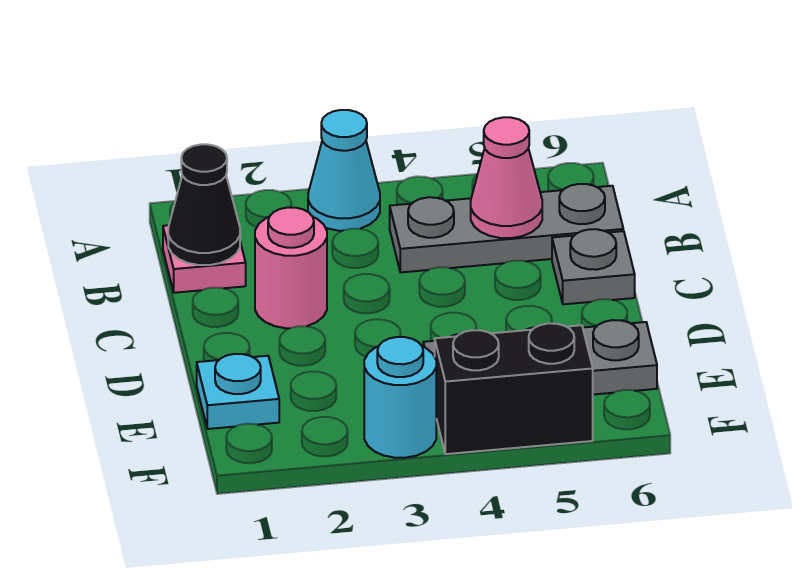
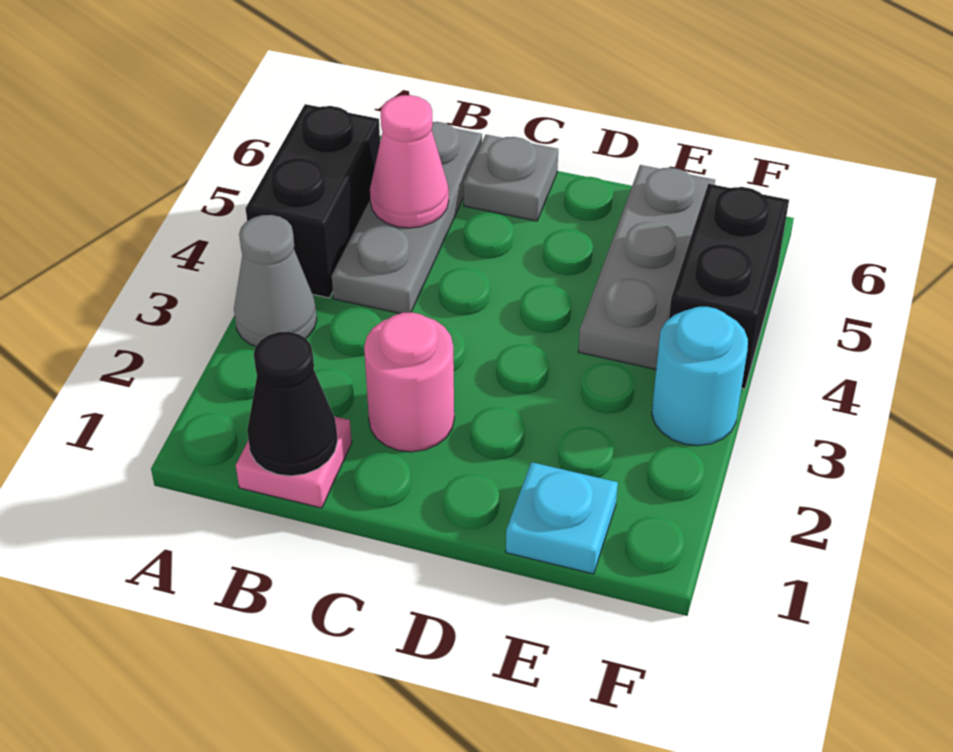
cyan 1x1 cone [308,110,380,231] -> grey 1x1 cone [234,215,317,346]
none -> black 1x2 brick [246,104,380,298]

